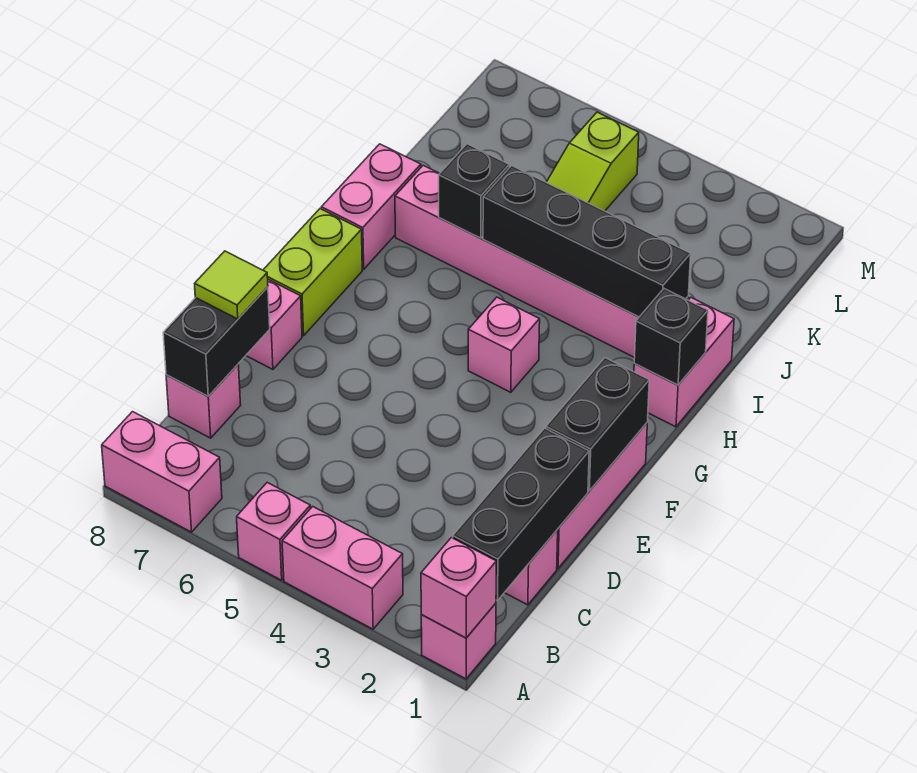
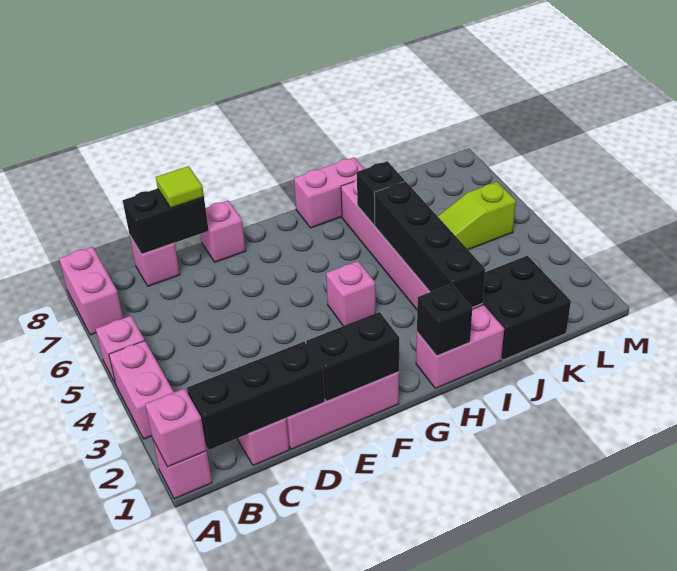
lime 1x2 brick [263,209,362,336] -> none
none -> black 2x2 brick [482,256,571,360]

